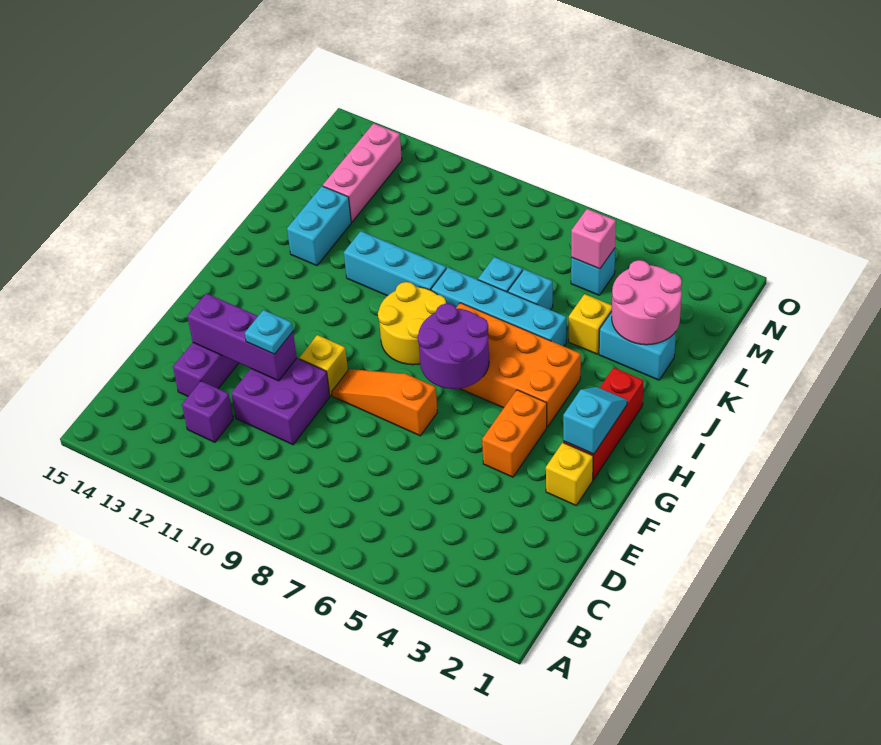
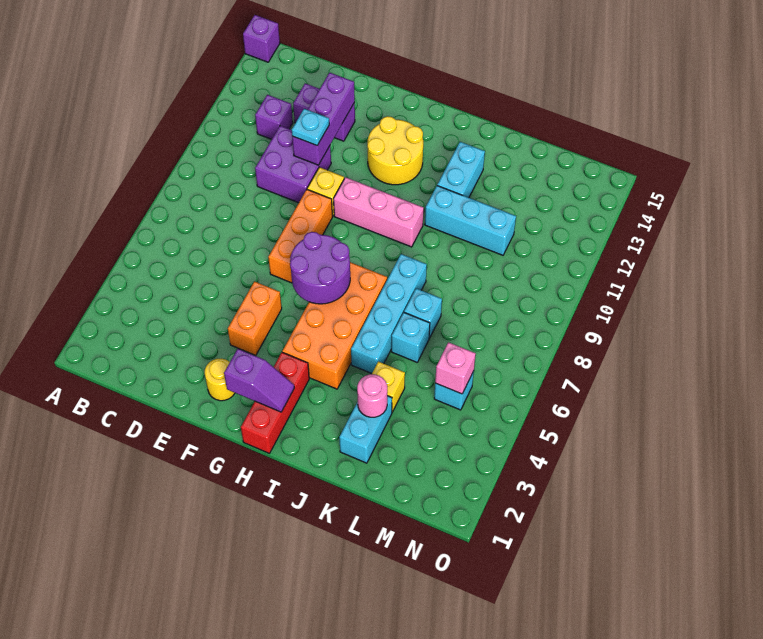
none -> purple 1x1 brick [243,15,280,62]
yellow 1x1 brick [546,443,593,505] -> yellow 1x1 round brick [205,359,235,401]
orange 1x2 brick [482,390,547,477] -> orange 1x2 brick turned to [228,282,282,355]
orange 1x3 slope [332,369,437,436] -> orange 1x3 brick [268,190,332,283]
red 1x3 brick [563,367,644,480] -> red 1x3 brick turned to [241,352,309,453]
cyan 1x2 slope [563,387,627,454] -> purple 1x2 slope [224,349,294,412]
yellow 2x2 round brick [378,282,446,365] -> yellow 2x2 round brick moved to [367,116,423,185]
cyan 1x3 brick [344,231,446,296] -> cyan 1x3 brick turned to [425,186,516,255]
cyan 1x2 brick [287,186,351,266] -> cyan 1x2 brick turned to [437,142,485,198]
pink 2x2 round brick [612,260,682,345] -> pink 1x1 round brick [357,374,387,417]
pink 1x3 brick [323,123,402,222] -> pink 1x3 brick moved to [334,177,424,247]

